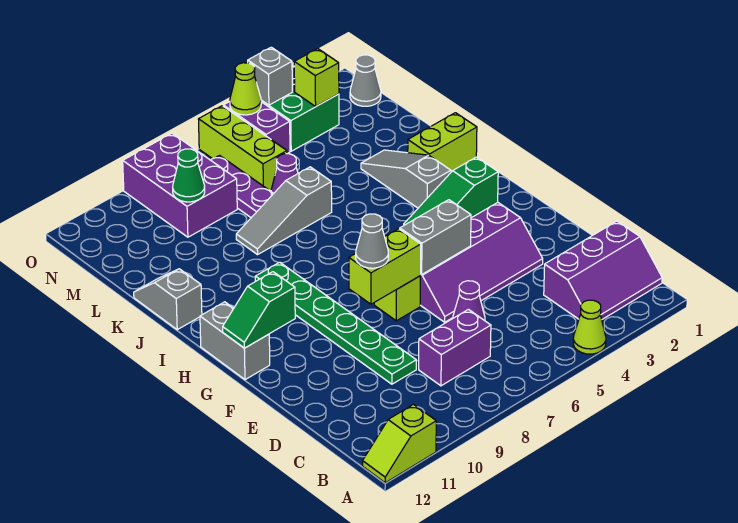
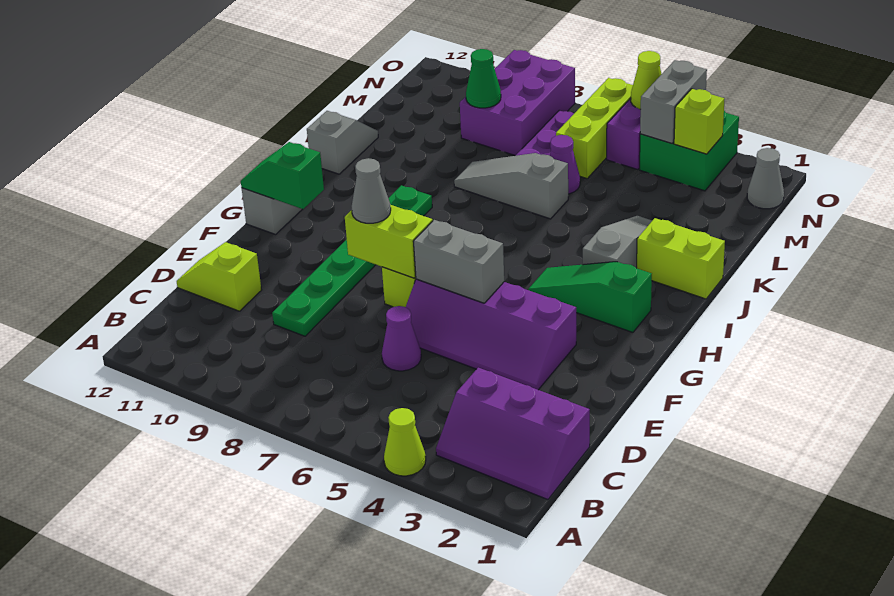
lime 1x2 slope [363,404,436,483] -> lime 1x2 slope moved to [177,242,261,311]
purple 1x2 brick [419,309,491,386] -> none
grey 1x1 brick [248,47,292,105] -> grey 1x2 brick [640,60,707,144]

